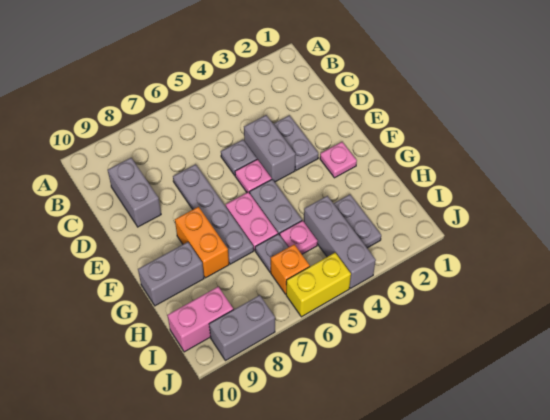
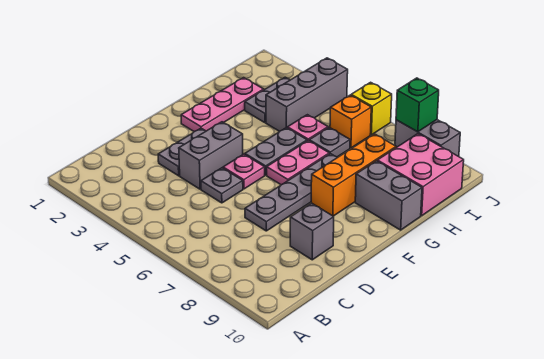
grey 1x2 brick [108,158,161,227] -> grey 1x1 brick [290,203,334,260]
pink 1x1 plate [320,142,357,178] -> pink 1x3 plate [181,78,264,131]
orange 1x2 brick [175,207,229,278] -> orange 1x3 brick [311,134,396,216]
pink 1x2 brick [167,287,233,352] -> pink 2x2 brick [377,134,464,216]
yellow 1x2 brick [286,253,351,317] -> yellow 1x1 brick [351,82,392,135]
none -> green 1x1 brick [396,78,439,132]

